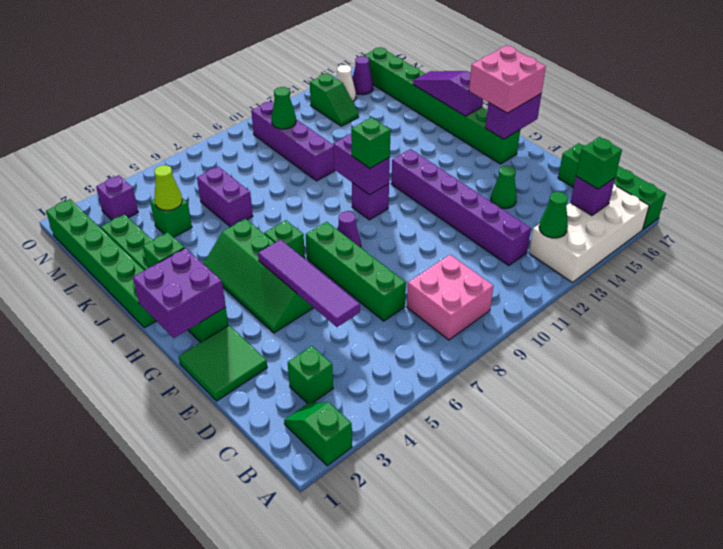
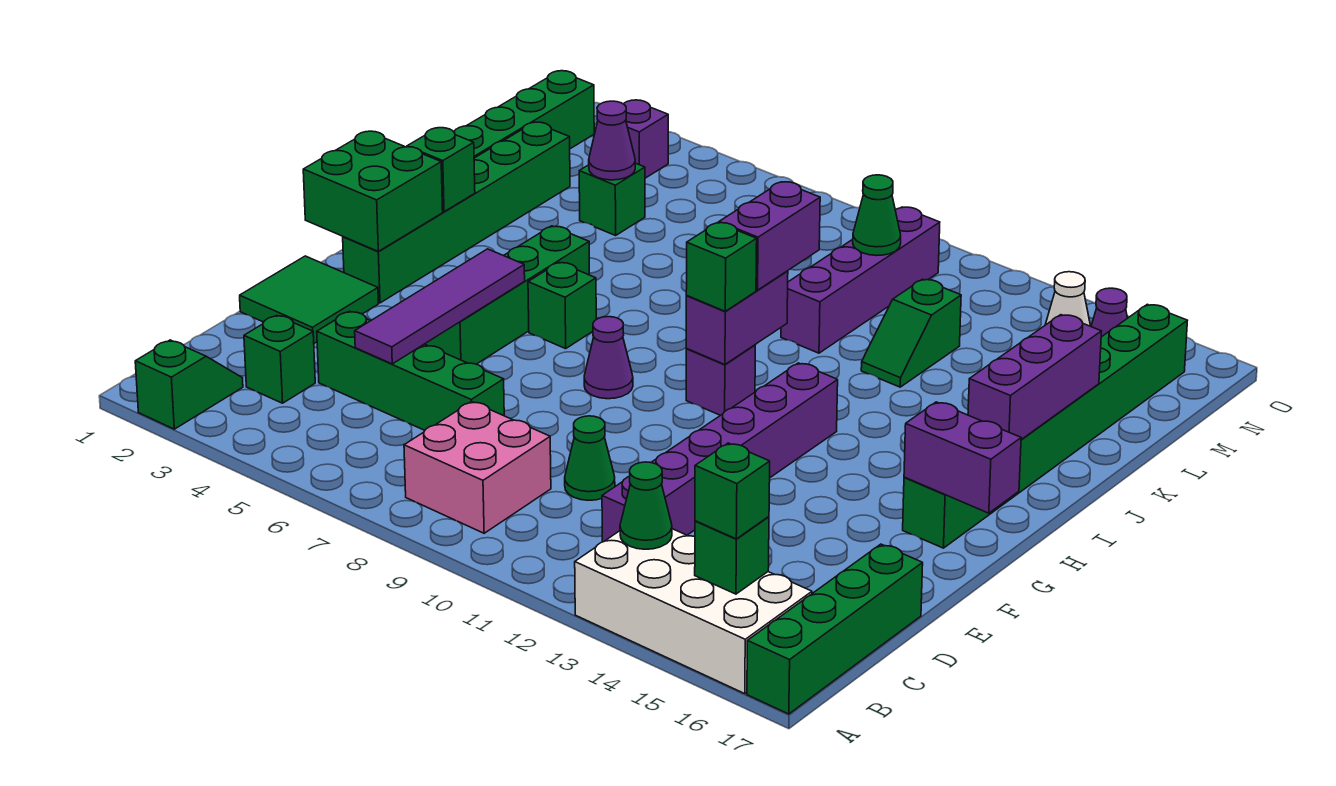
purple 1x1 brick [571,176,615,216] -> green 1x1 brick [695,517,769,594]
green 1x4 brick [306,222,406,321] -> green 1x4 brick turned to [317,311,504,430]
green 1x1 cone [491,166,517,209] -> green 1x1 cone moved to [565,416,615,500]
purple 2x2 brick [133,248,226,338] -> green 2x2 brick [303,131,443,251]
pink 2x2 brick [469,45,546,113] -> none
purple 1x3 slope [413,71,483,116] -> purple 1x3 brick [968,315,1102,440]
purple 1x2 brick [197,167,253,227] -> purple 1x2 brick moved to [719,182,820,290]
lime 1x1 cone [154,165,182,210] -> purple 1x1 cone [589,101,635,180]
green 1x2 slope [310,73,359,126] -> green 1x2 slope moved to [861,279,961,387]

